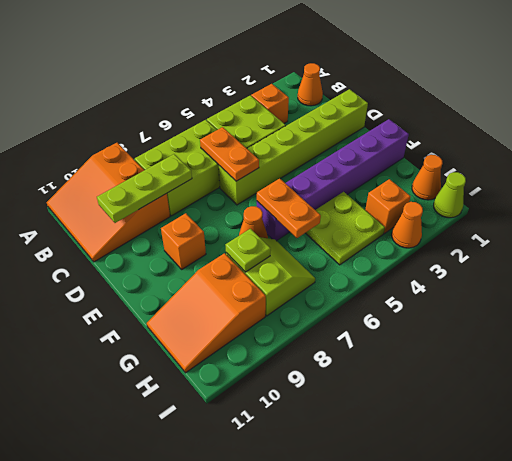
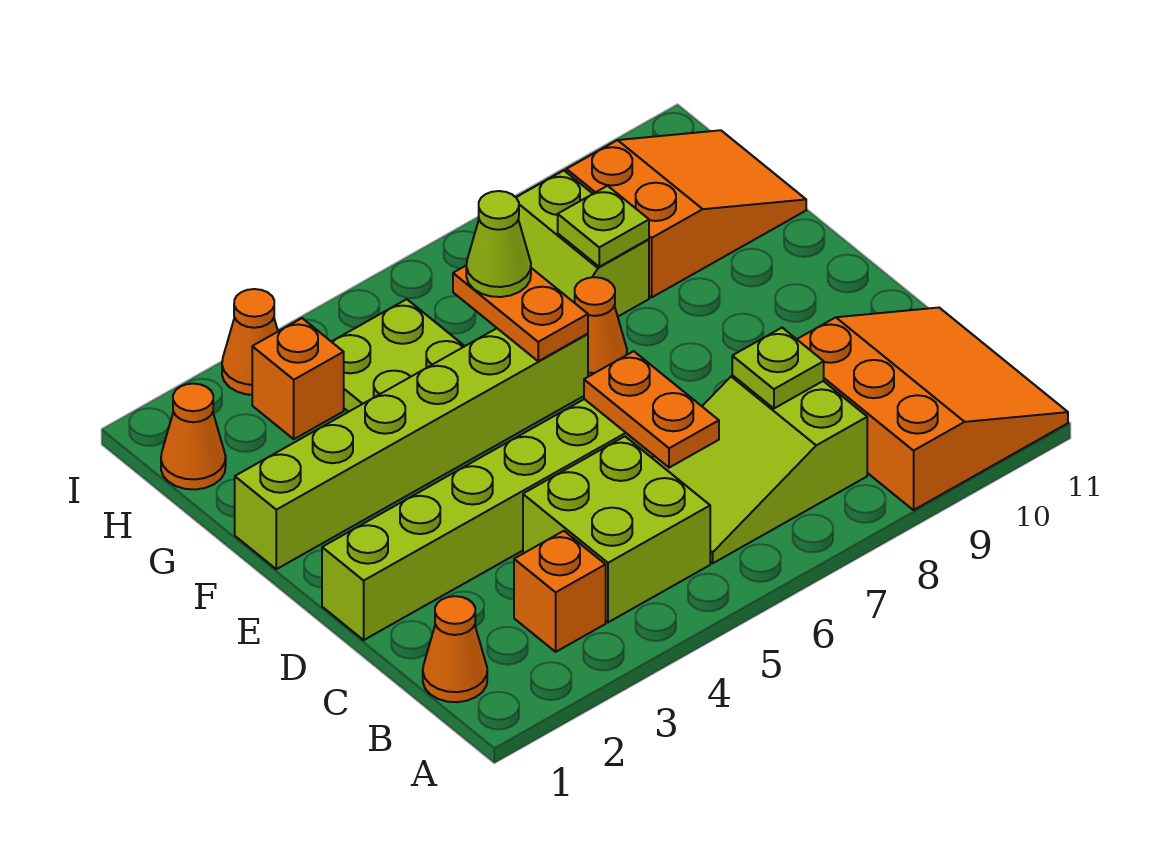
lime 2x3 brick [135,120,220,216] -> lime 2x3 slope [653,375,867,563]
lime 1x3 plate [97,154,192,223] -> lime 1x1 plate [732,328,824,409]
orange 1x1 brick [161,213,206,269] -> none
purple 1x6 brick [257,119,409,241] -> lime 1x6 brick [235,328,588,569]
lime 1x1 cone [434,172,466,218] -> lime 1x1 cone moved to [466,191,531,297]

